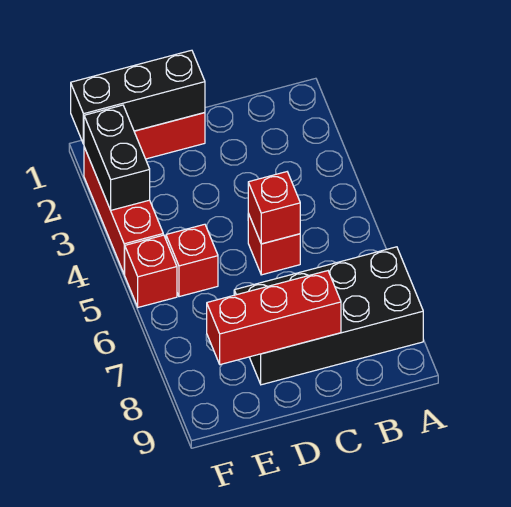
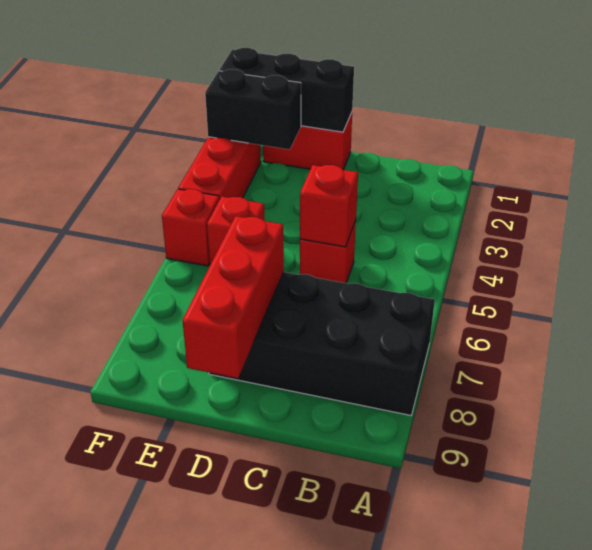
red 1x3 brick [207,271,341,365] -> red 1x3 brick turned to [182,216,284,378]
black 1x2 brick [84,105,150,210] -> black 1x2 brick turned to [205,69,301,150]

